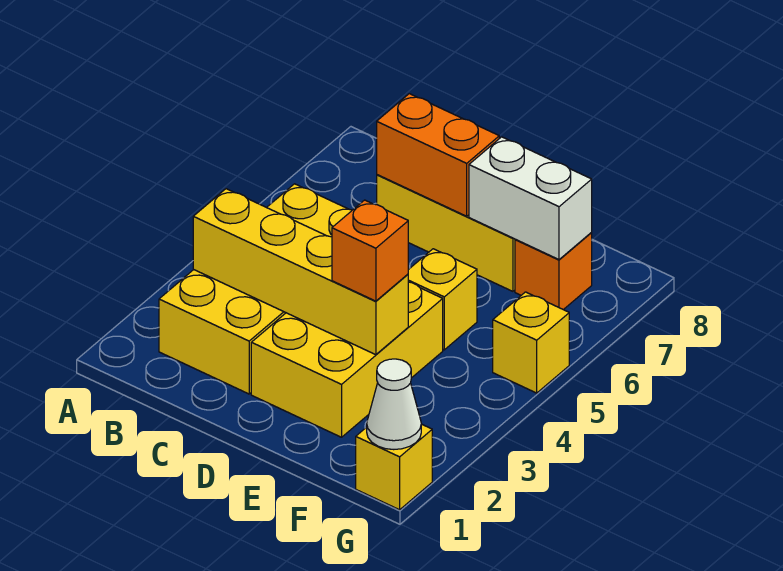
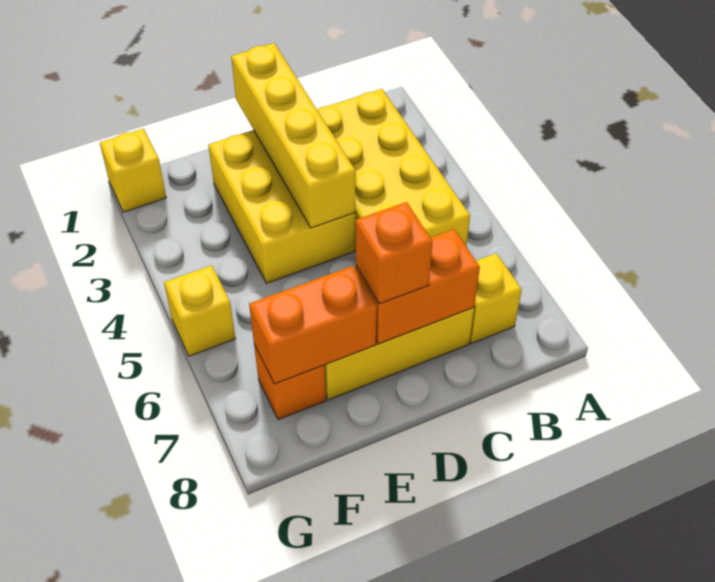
yellow 1x4 brick [193,189,408,355] -> yellow 1x4 brick turned to [231,43,356,228]
orange 1x1 brick [332,200,408,301] -> orange 1x1 brick moved to [355,202,433,304]
yellow 1x1 brick [408,249,477,350] -> yellow 1x1 brick moved to [470,253,522,344]
white 1x2 brick [469,137,592,259] -> orange 1x2 brick [249,266,377,384]
white 1x1 cone [367,359,421,450] -> none

